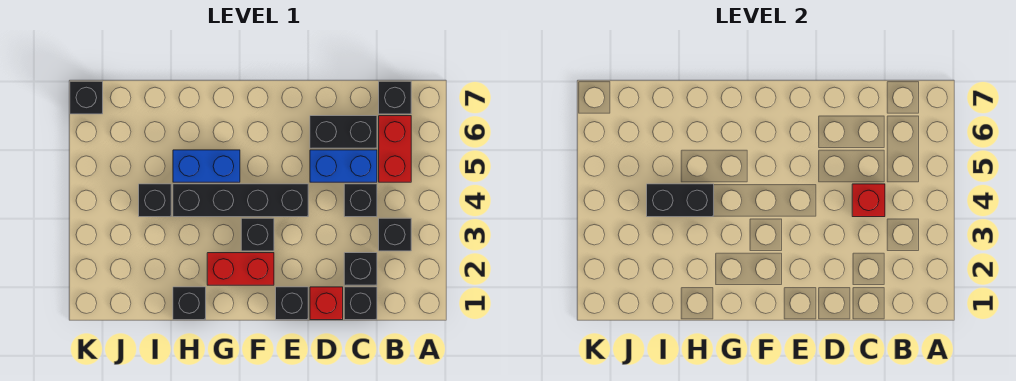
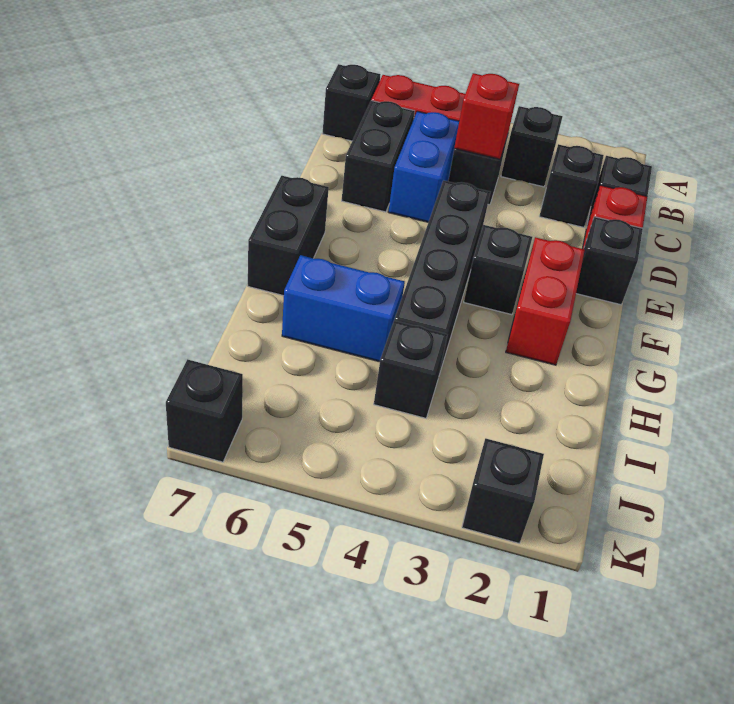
blue 1x2 brick [173,150,240,182] -> blue 1x2 brick turned to [282,255,405,362]
black 1x1 brick [173,287,206,320] -> black 1x1 brick moved to [462,438,544,543]
black 1x2 brick [647,184,714,217] -> black 1x2 brick moved to [248,176,329,296]

